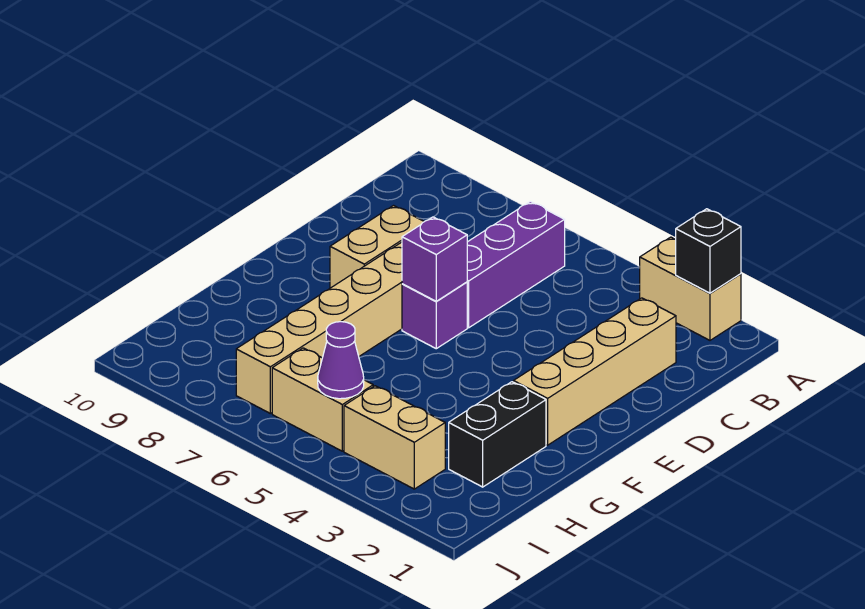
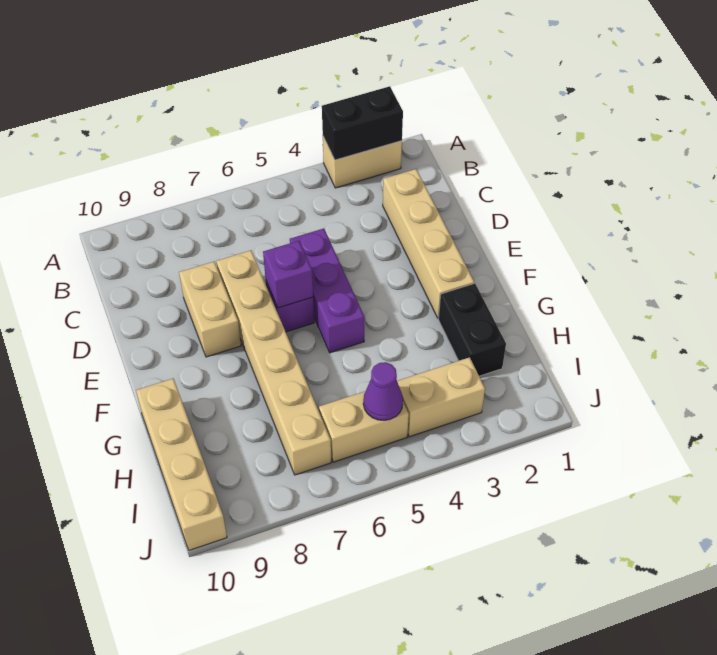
black 1x1 brick [676,209,741,293] -> black 1x2 brick [322,86,403,160]
purple 1x3 brick [467,201,565,328] -> purple 1x3 brick moved to [290,229,364,353]
none -> tan 1x4 brick [136,379,227,550]

